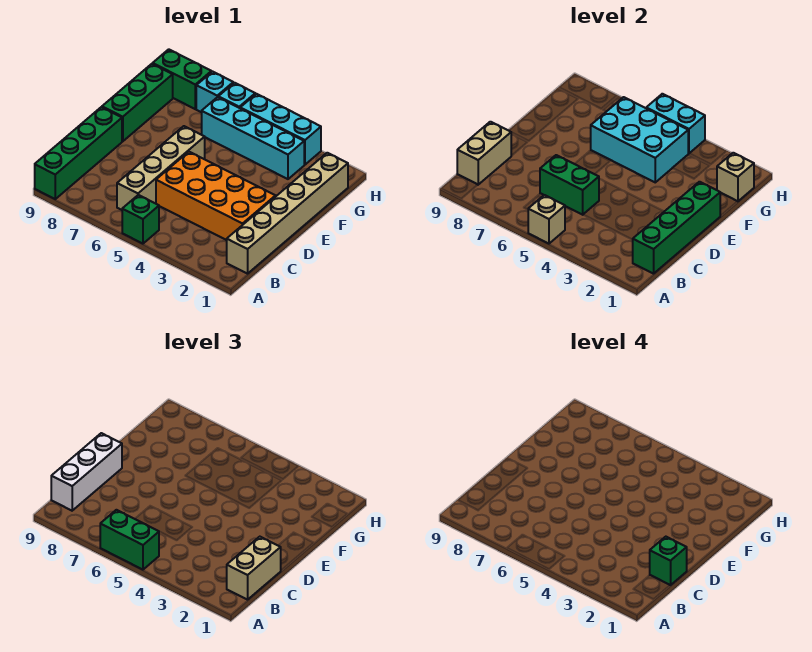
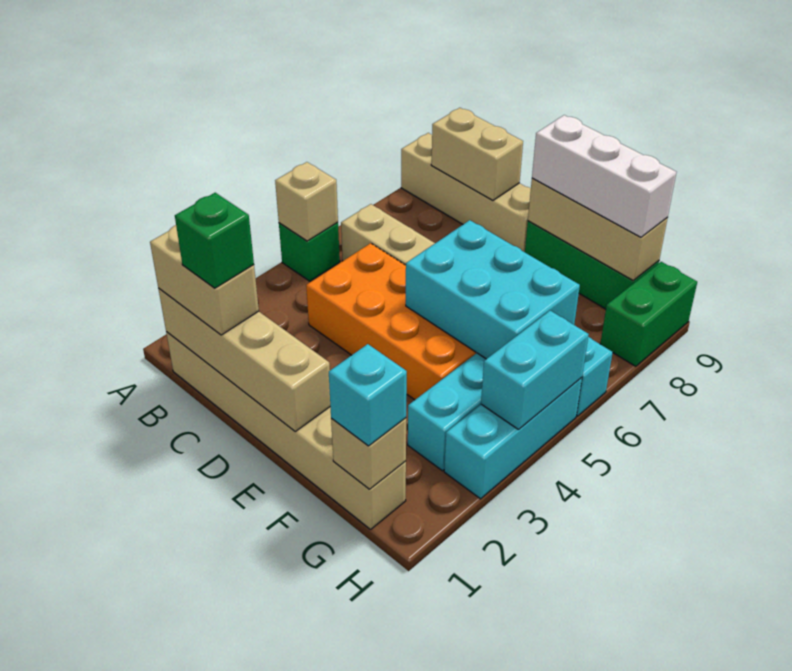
green 1x2 brick [100,510,159,570] -> none
green 1x4 brick [35,107,122,199] -> tan 1x4 brick [401,133,531,252]
green 1x4 brick [633,182,720,274] -> tan 1x4 brick [158,288,330,431]
white 1x3 brick [51,433,122,511] -> white 1x3 brick moved to [532,115,676,237]
orange 2x4 brick [156,152,276,240] -> orange 2x4 brick turned to [306,243,476,400]
green 1x2 brick [540,155,599,215] -> none
none -> tan 1x3 brick [528,178,667,281]
cyan 2x3 brick [591,97,688,182] -> cyan 2x3 brick turned to [406,220,580,359]
cyan 1x1 brick [196,72,233,112] -> cyan 1x1 brick moved to [329,344,407,446]

